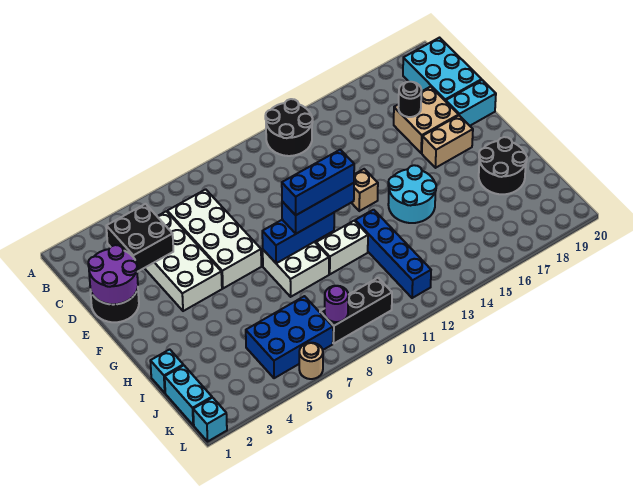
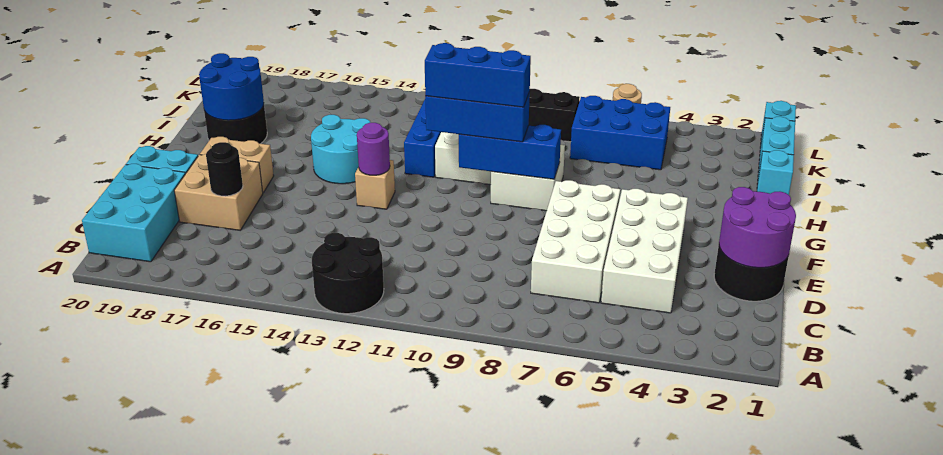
black 2x2 brick [106,204,173,272] -> none
none -> blue 2x2 round brick [199,53,264,120]
purple 1x1 round brick [325,286,348,322] -> purple 1x1 round brick moved to [357,123,390,175]

